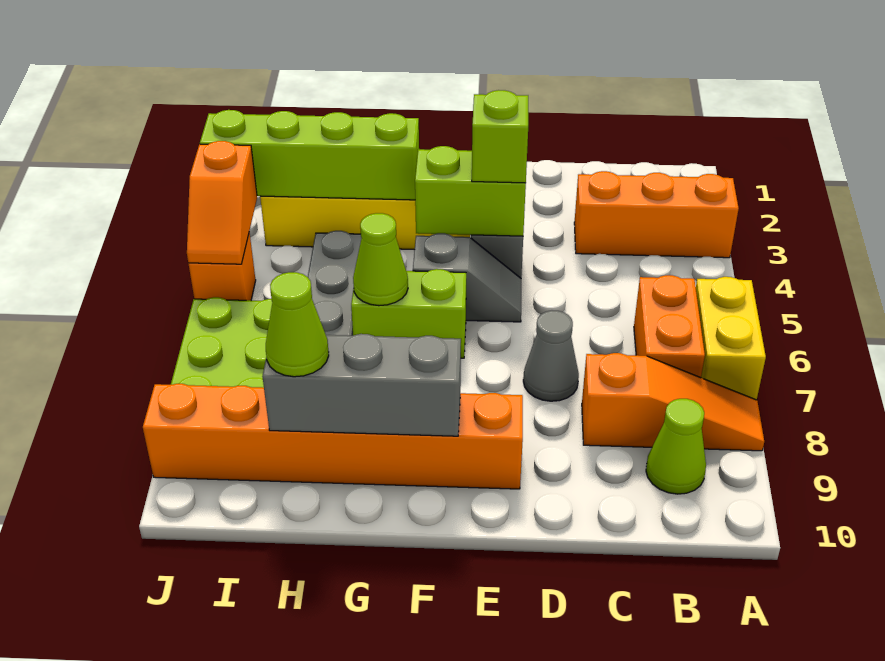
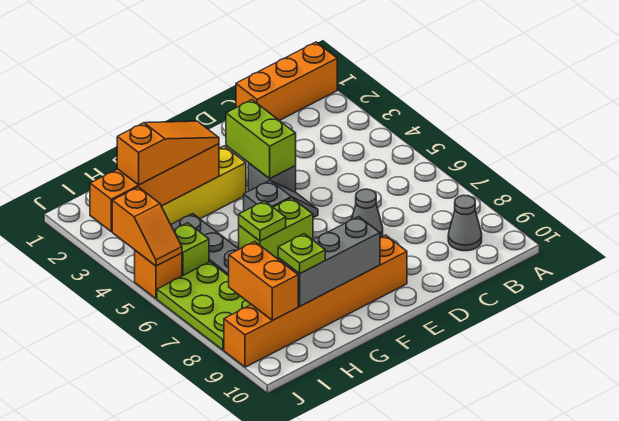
orange 1x3 brick [574,171,739,258] -> orange 1x3 brick moved to [236,42,337,121]
yellow 1x2 brick [696,277,766,400] -> none
orange 1x3 slope [582,353,764,451] -> orange 1x3 slope moved to [117,121,219,185]
orange 1x2 brick [634,275,705,378] -> orange 1x2 brick moved to [229,241,298,320]
lime 1x1 cone [646,399,706,494] -> grey 1x1 cone [448,195,482,251]
lime 1x2 brick [415,146,526,236] -> lime 1x2 brick turned to [226,100,296,179]
lime 1x1 brick [472,90,528,183] -> lime 1x1 brick moved to [174,223,209,276]
lime 1x4 brick [200,110,419,200] -> orange 1x4 brick [90,144,219,232]
lime 1x1 cone [353,213,408,306] -> lime 1x1 plate [239,201,286,241]
lime 1x1 cone [266,272,329,377] -> lime 1x1 plate [278,234,325,274]

